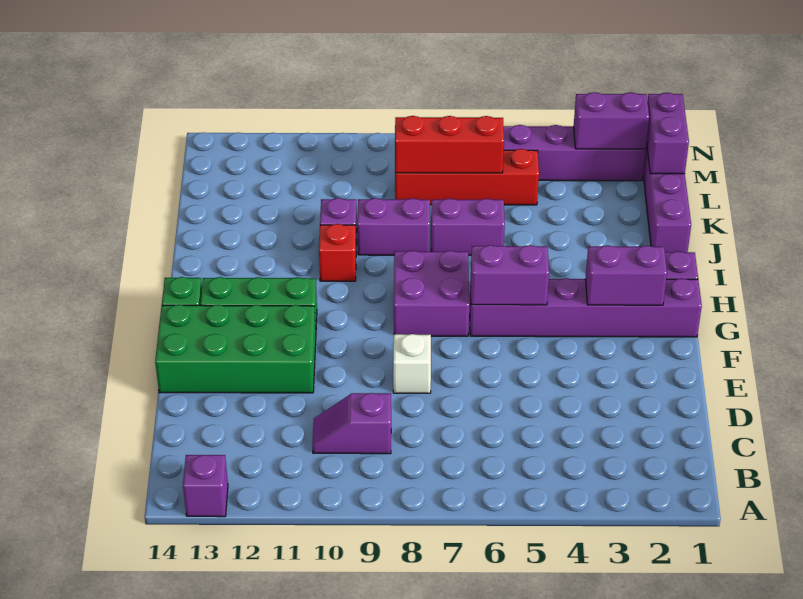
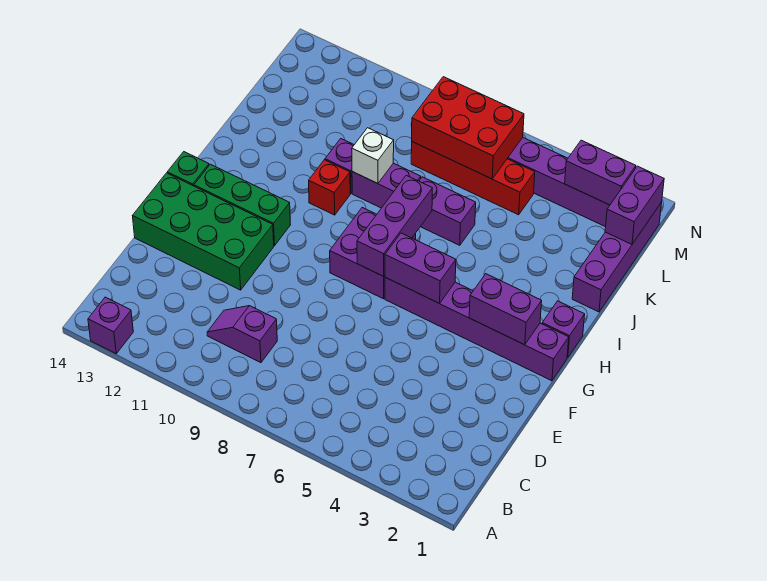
white 1x1 brick [393,334,431,393] -> white 1x1 brick moved to [352,128,394,184]
none -> purple 1x3 brick [357,175,432,276]
red 1x3 brick [395,116,504,173] -> red 2x3 brick [412,77,524,179]

